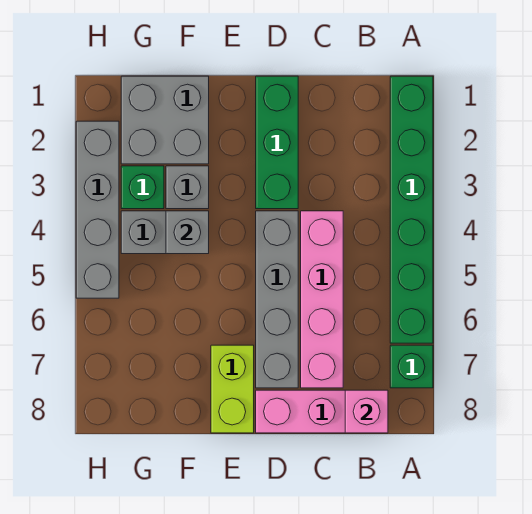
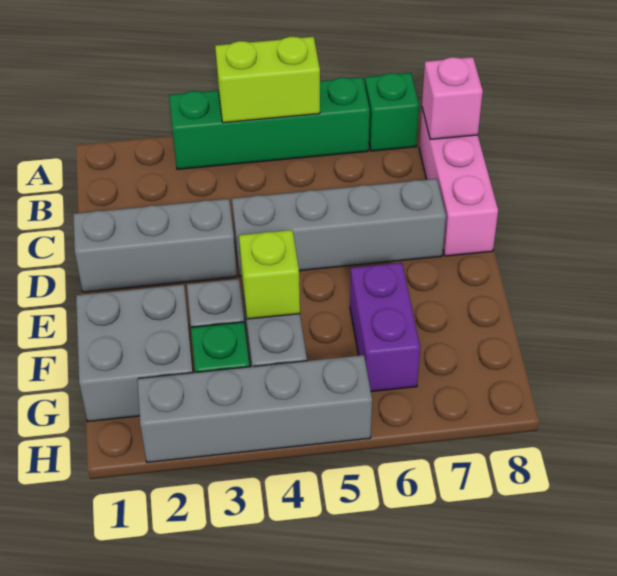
green 1x6 brick [390,76,433,343] -> green 1x4 brick [169,77,370,169]
pink 1x4 brick [301,211,343,388] -> none
green 1x3 brick [256,76,298,209] -> grey 1x3 brick [73,199,237,292]
lime 1x2 brick [211,345,254,433] -> lime 1x2 brick moved to [215,37,320,123]
grey 1x1 brick [166,211,209,254] -> lime 1x1 brick [239,230,300,319]
none -> purple 1x2 brick [350,263,420,392]

